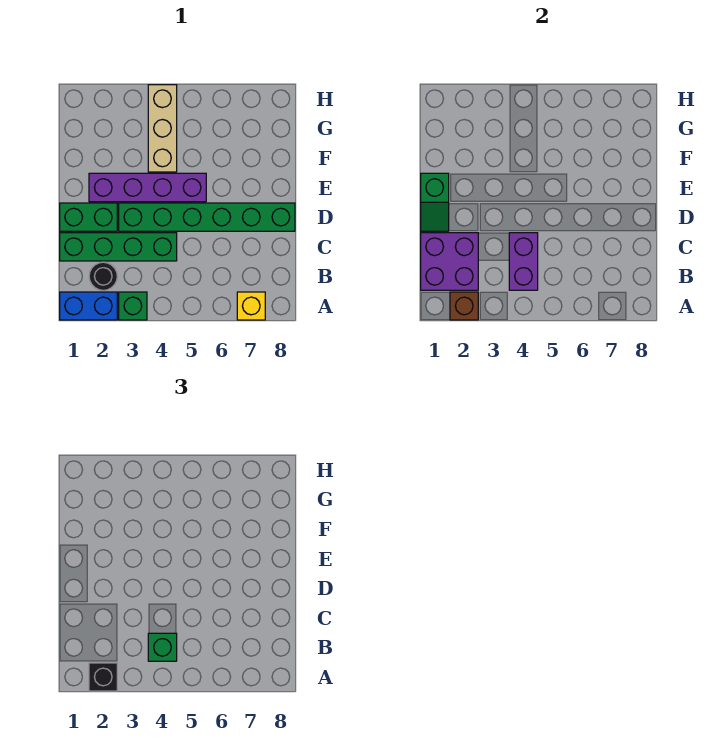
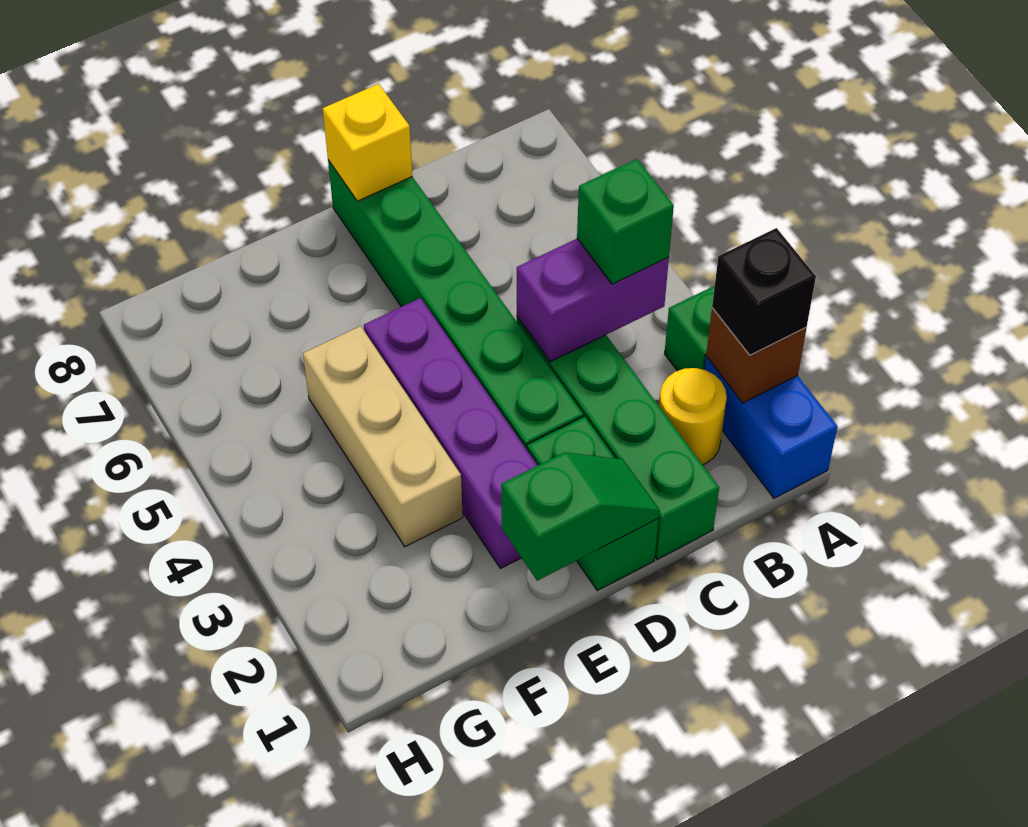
yellow 1x1 brick [237,292,265,320] -> yellow 1x1 brick moved to [323,84,412,201]
purple 2x2 brick [421,233,478,290] -> none
black 1x1 round brick [89,262,117,290] -> yellow 1x1 round brick [659,368,727,465]
tan 1x3 brick [148,85,177,172] -> tan 1x3 brick turned to [303,326,463,547]

